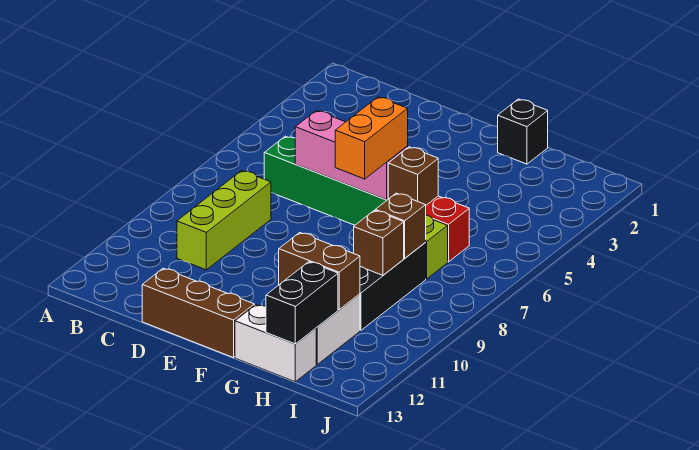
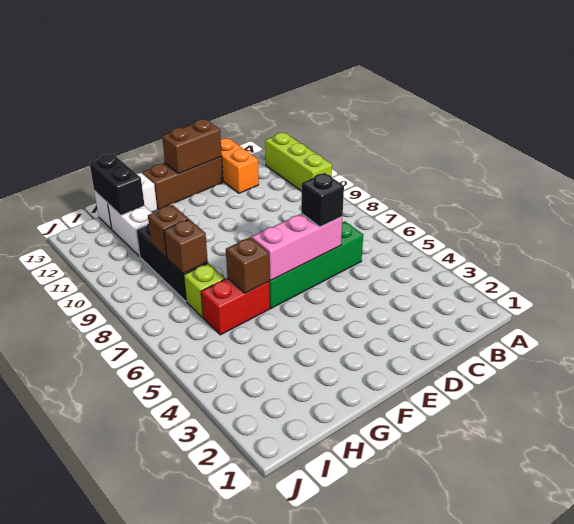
lime 1x3 brick [177,171,271,270] -> lime 1x3 brick moved to [265,133,332,191]
orange 1x2 brick [335,97,408,179] -> orange 1x2 brick moved to [221,138,259,193]
black 1x1 brick [498,99,548,164] -> black 1x1 brick moved to [301,173,344,227]
brown 1x2 brick [279,233,360,310] -> brown 1x2 brick moved to [162,119,222,174]

